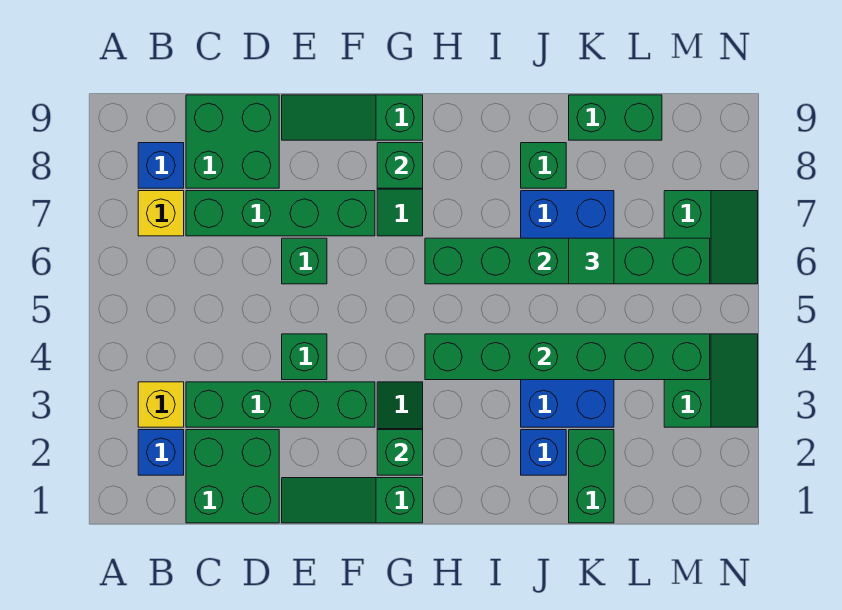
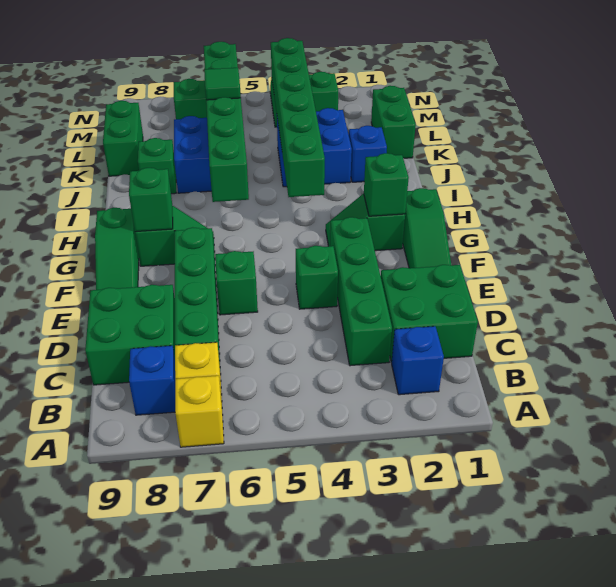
yellow 1x1 brick [138,382,184,427] -> yellow 1x1 brick moved to [175,376,224,447]
green 1x2 brick [569,430,614,523] -> green 1x2 brick turned to [371,86,416,158]

